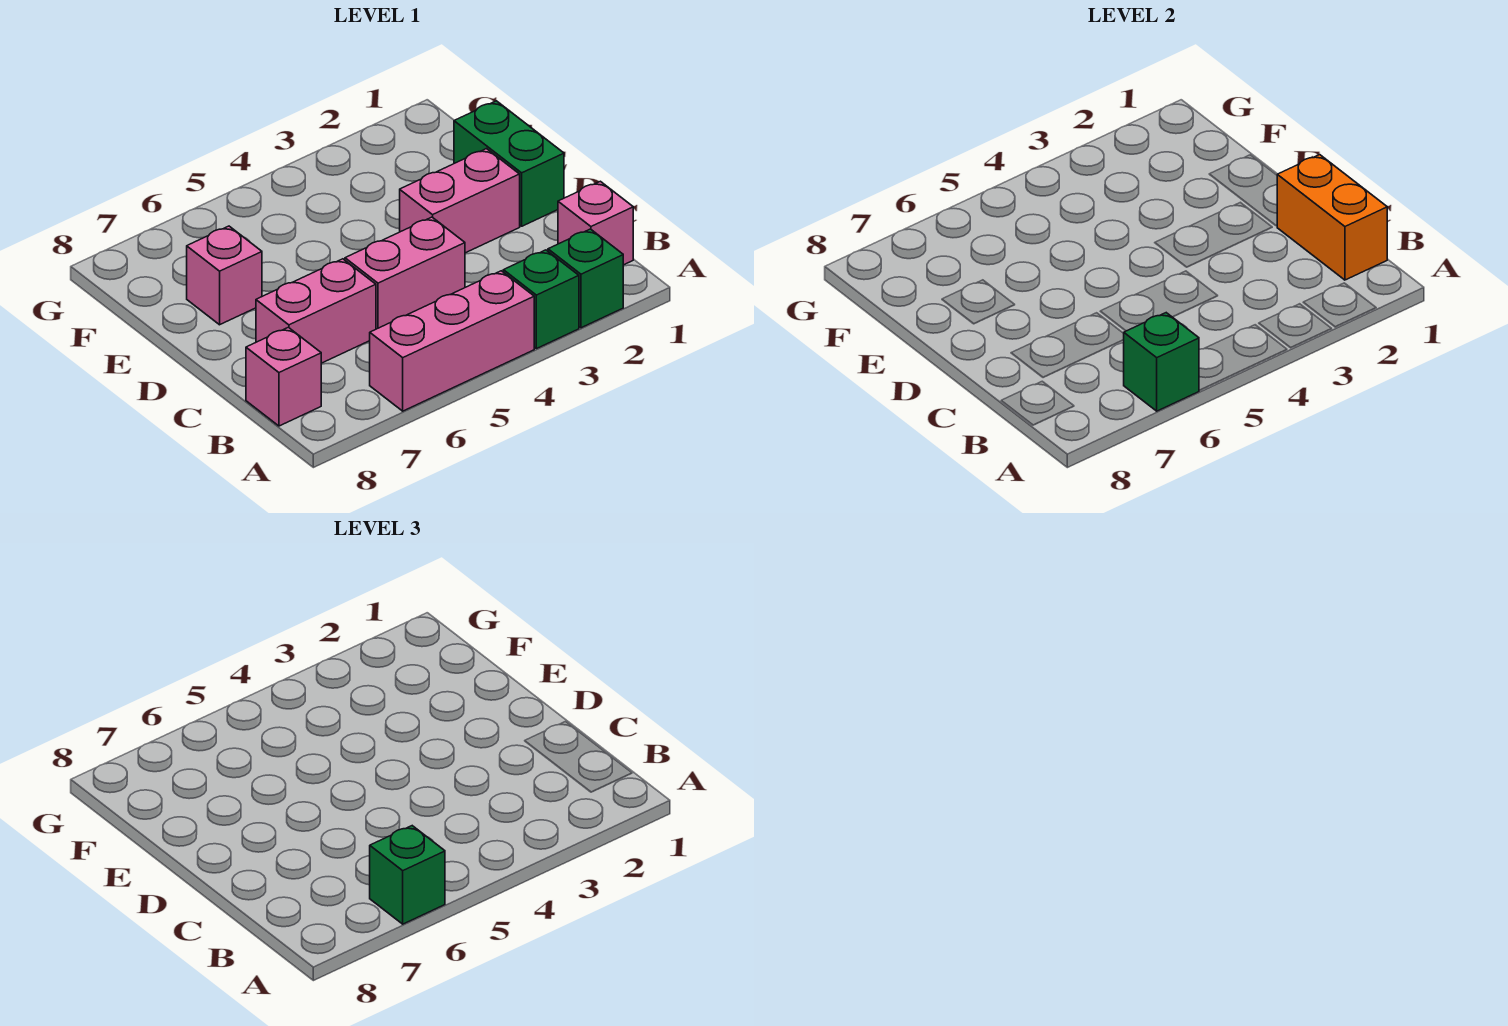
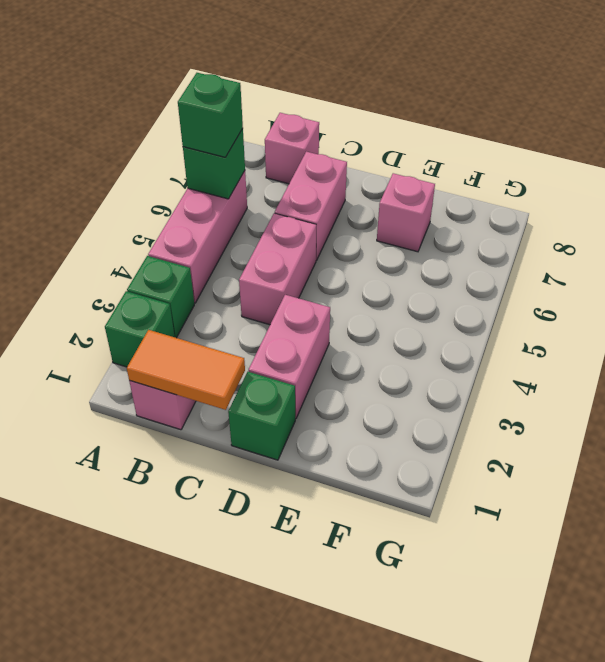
orange 1x2 brick [1277,155,1387,280] -> orange 1x2 tile [127,330,245,410]
green 1x2 brick [454,101,564,226] -> green 1x1 brick [228,372,295,460]

